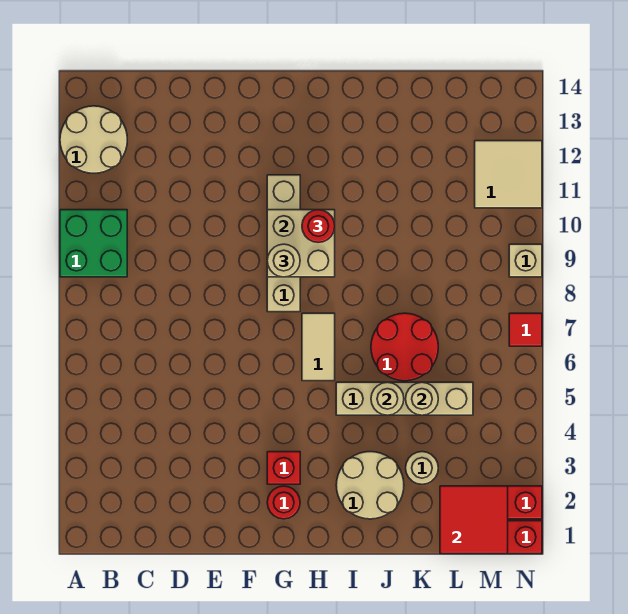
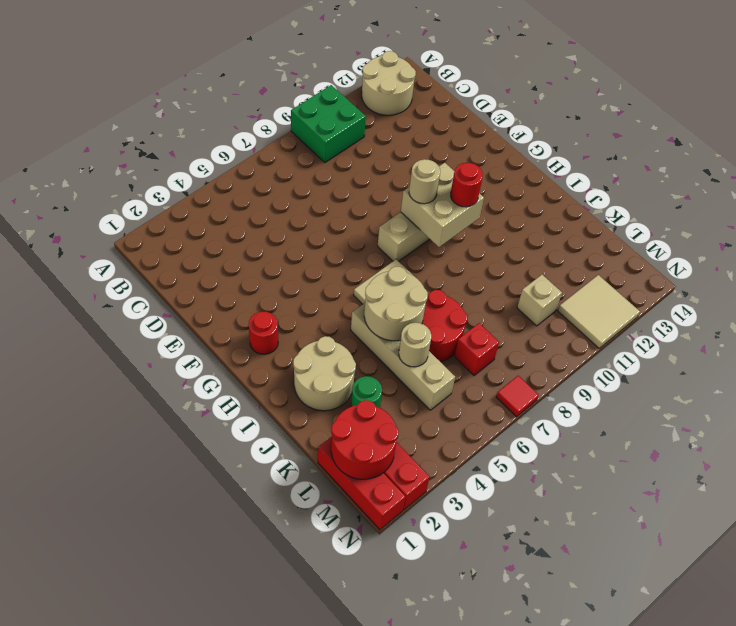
red 1x1 brick [267,452,300,484] -> red 1x1 brick moved to [454,323,499,375]
tan 1x1 round brick [371,382,404,415] -> tan 2x2 round brick [364,267,428,341]
tan 1x1 round brick [406,452,438,484] -> green 1x1 round brick [351,376,382,408]
red 2x2 tile [440,486,508,554] -> red 2x2 round brick [331,400,398,479]
tan 1x1 brick [509,244,542,277] -> tan 1x1 brick moved to [517,275,562,326]

